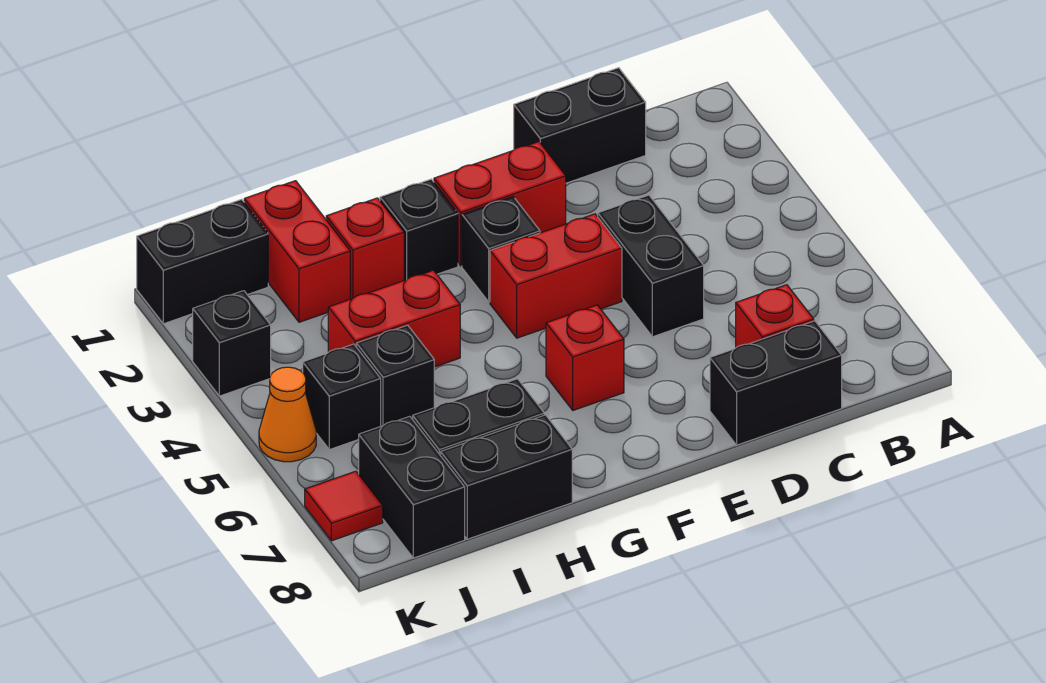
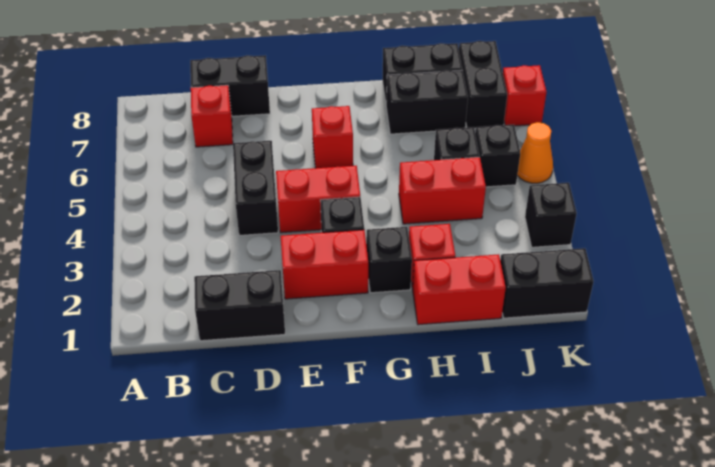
red 1x2 brick [244,181,350,322] -> red 1x2 brick turned to [413,254,506,325]
red 1x1 tile [305,471,383,541] -> red 1x1 brick [503,65,546,126]

